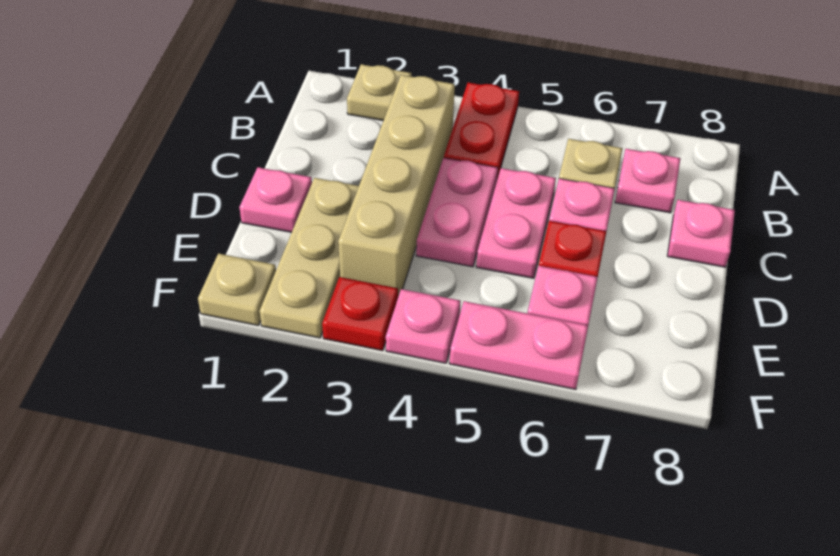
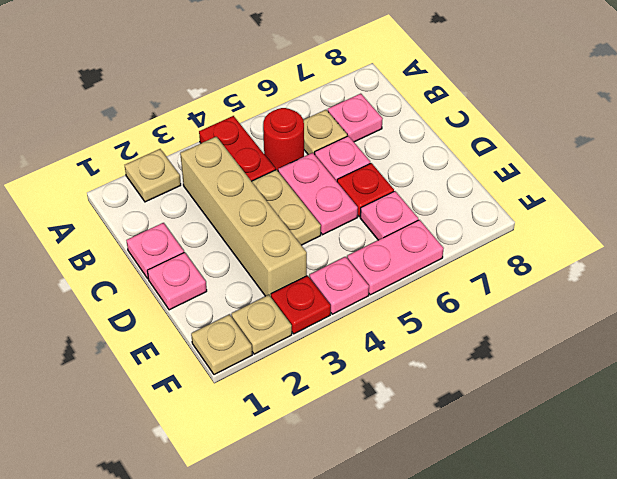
none -> red 1x1 round brick [263,108,304,171]
pink 1x2 plate [416,158,498,267] -> tan 1x2 plate [252,170,321,245]
pink 1x1 plate [667,200,735,267] -> pink 1x1 plate moved to [126,223,184,279]
tan 1x3 plate [260,178,359,338] -> tan 1x1 plate [231,295,292,354]

